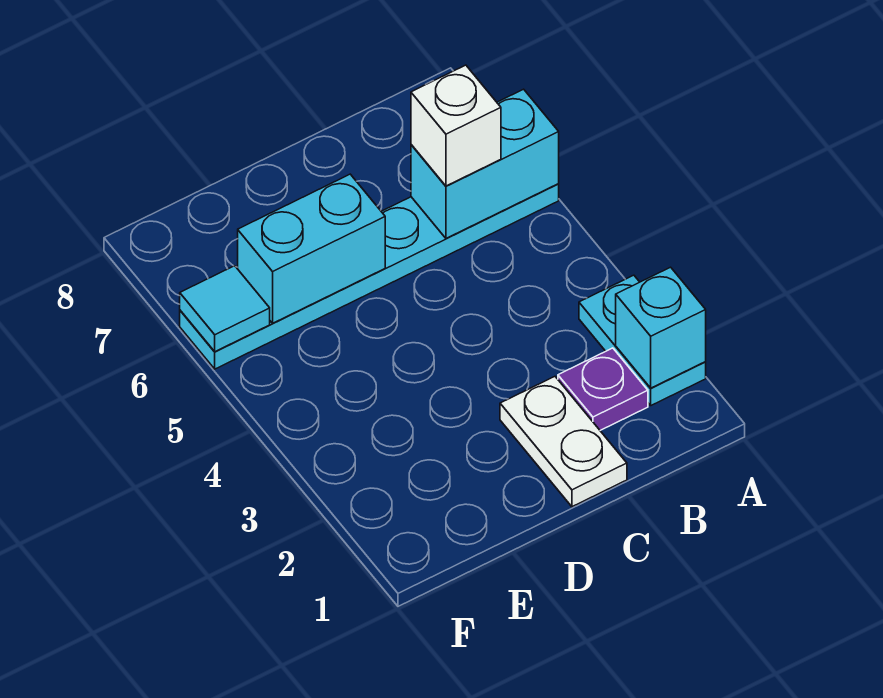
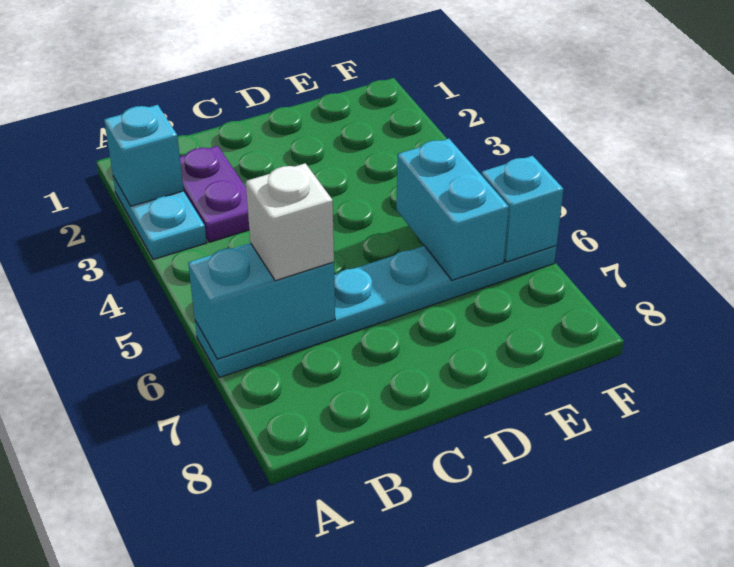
purple 1x1 plate [558,348,648,430] -> purple 1x2 plate [180,146,249,242]
white 1x2 plate [500,377,627,507] -> none
cyan 1x2 brick [238,174,385,323] -> cyan 1x2 brick turned to [397,139,509,280]
cyan 1x1 tile [180,266,270,352] -> cyan 1x1 brick [481,156,564,262]

